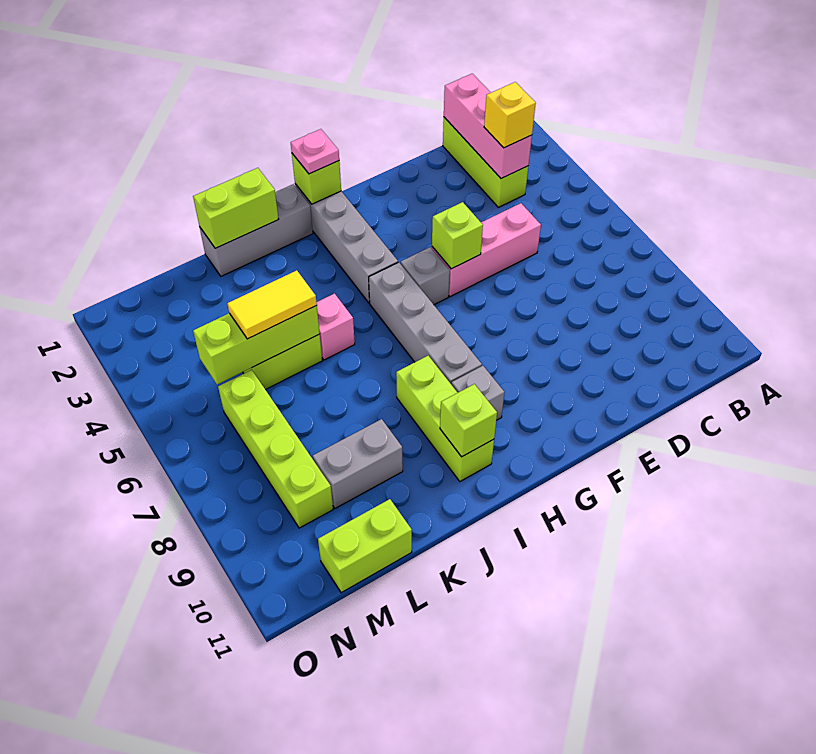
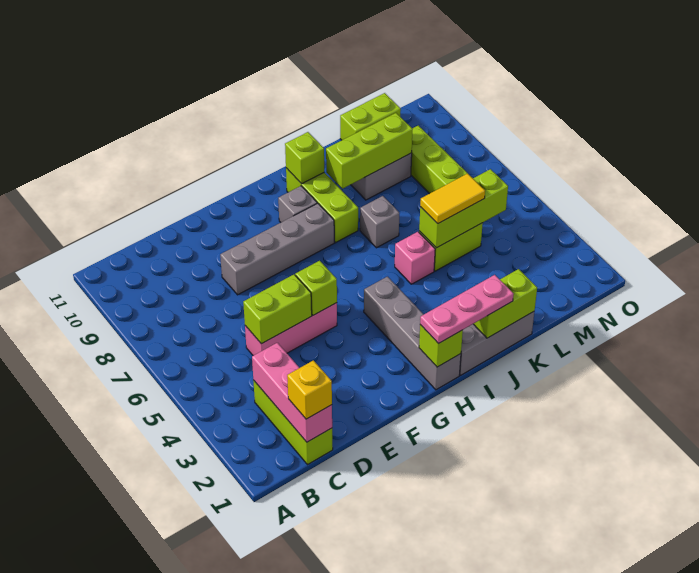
yellow 1x1 brick [484,82,536,148] -> yellow 1x1 brick moved to [287,360,332,419]
none -> lime 1x2 brick [243,275,312,344]
grey 1x1 brick [401,247,450,305] -> grey 1x1 brick moved to [360,196,399,248]
pink 1x1 plate [291,129,339,174] -> pink 1x3 plate [420,275,514,344]
grey 1x4 brick [369,262,482,384] -> grey 1x4 brick turned to [220,203,334,295]
none -> lime 1x3 brick [326,113,412,189]

